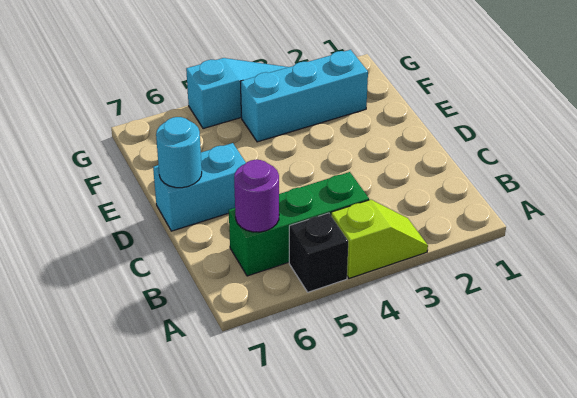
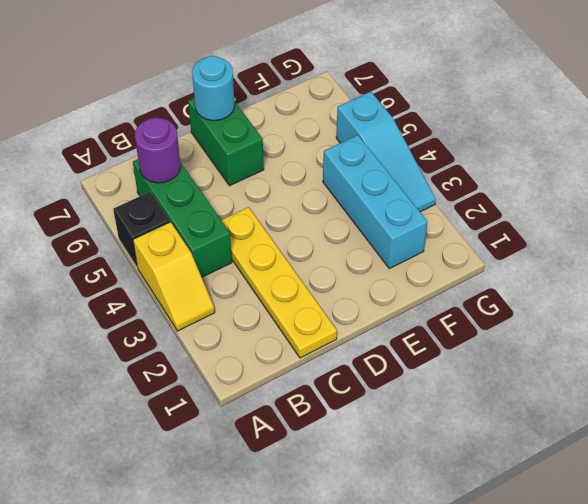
lime 1x2 slope [331,200,428,278] -> yellow 1x2 slope [133,222,215,331]
none -> yellow 1x4 plate [221,207,337,358]
cyan 1x2 brick [153,143,246,231] -> green 1x2 brick [188,98,264,186]

